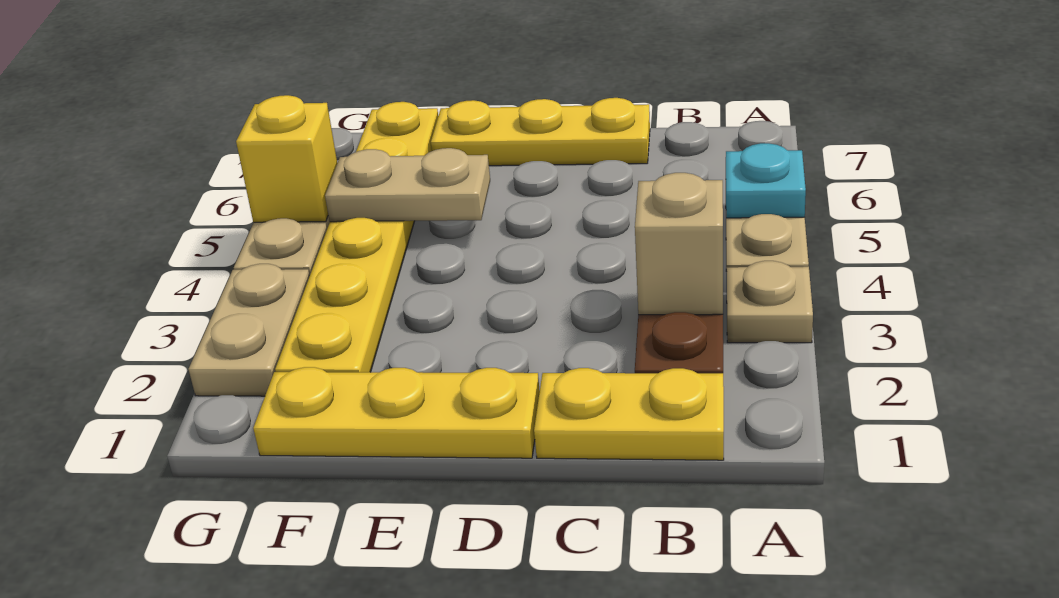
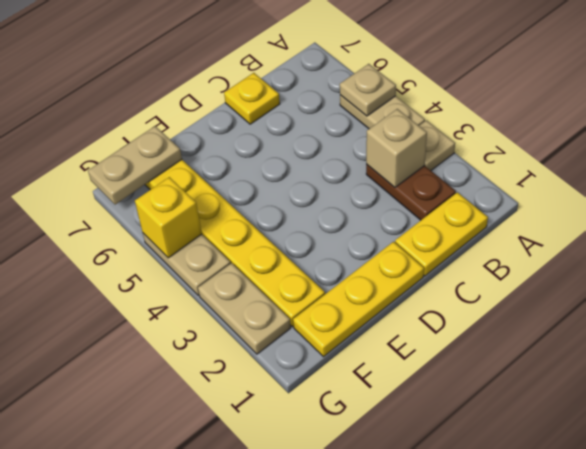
cyan 1x1 plate [726,143,806,218] -> tan 1x1 plate [340,64,396,116]
yellow 1x3 plate [431,98,650,166] -> yellow 1x1 plate [224,73,280,124]
tan 1x2 plate [325,148,490,222] -> tan 1x2 plate moved to [88,126,182,205]

